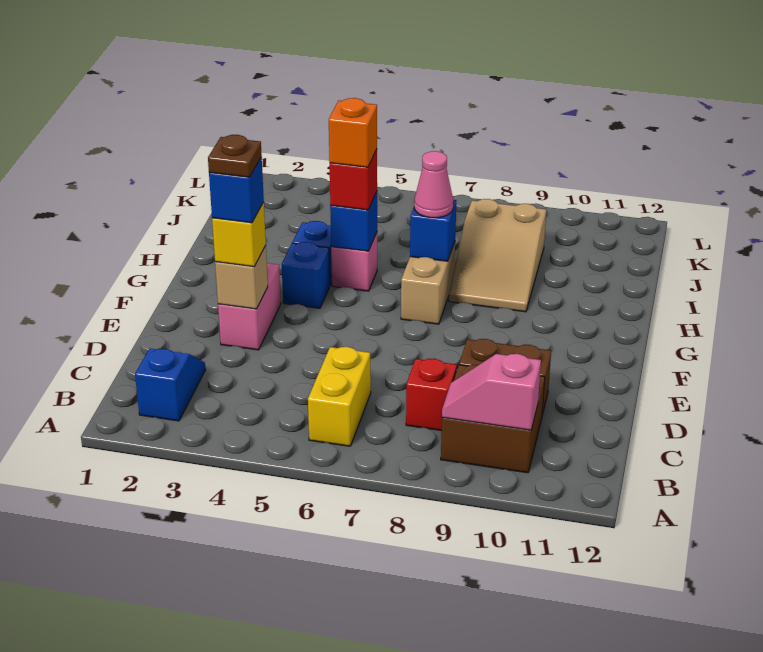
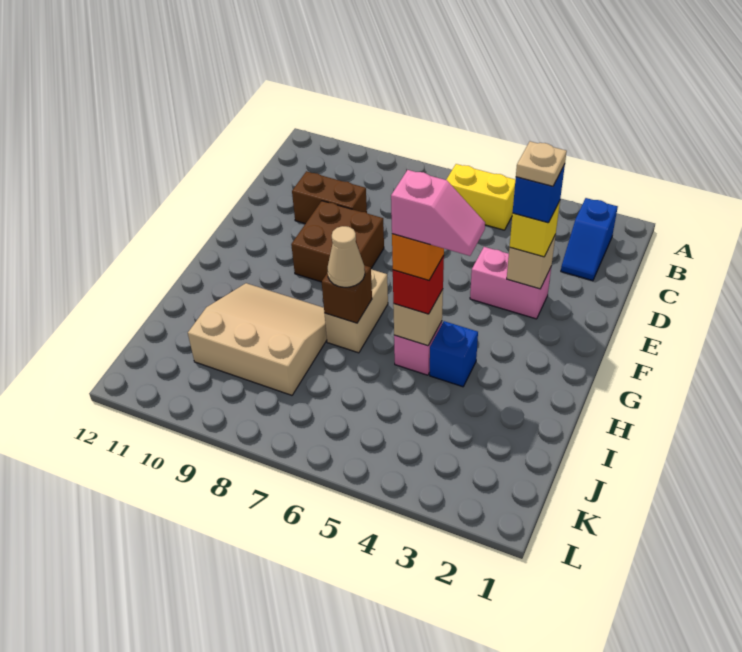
yellow 1x2 brick [308,347,371,446] -> yellow 1x2 brick turned to [446,164,515,230]
brown 2x2 brick [441,365,545,473] -> brown 2x2 brick moved to [291,201,384,282]
pink 1x2 slope [442,354,541,430] -> pink 1x2 slope moved to [391,170,485,256]
red 1x1 brick [406,359,457,431] -> none
pink 1x2 brick [218,263,281,350] -> pink 1x2 brick turned to [470,247,551,319]
brown 1x1 plate [208,135,262,177] -> tan 1x1 plate [516,141,567,186]
blue 1x1 brick [282,242,330,308] -> none
blue 1x1 brick [330,192,377,251] -> tan 1x1 brick [393,289,443,346]
blue 1x1 brick [410,200,456,261] -> brown 1x1 brick [322,265,372,323]
pink 1x1 cone [414,151,453,218] -> tan 1x1 cone [327,226,365,287]
tan 2x3 slope [449,199,546,312] -> tan 3x3 slope [188,283,327,395]

